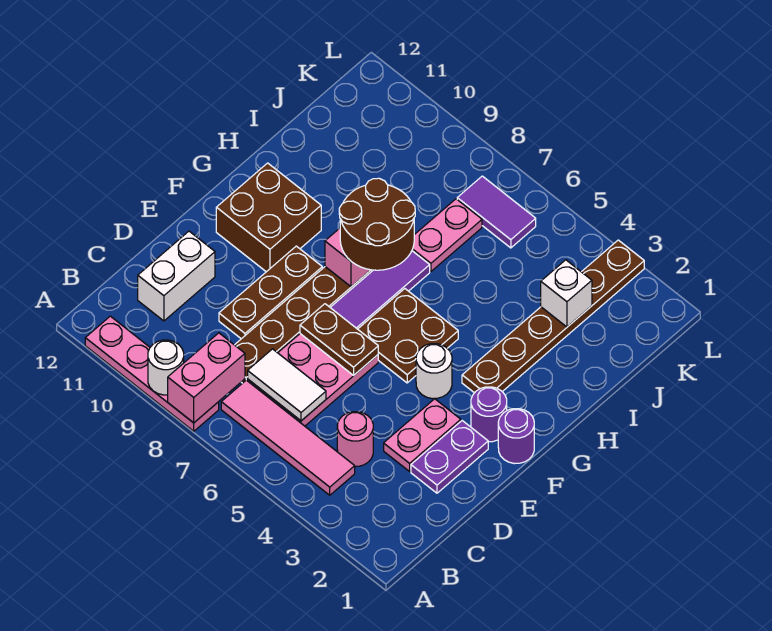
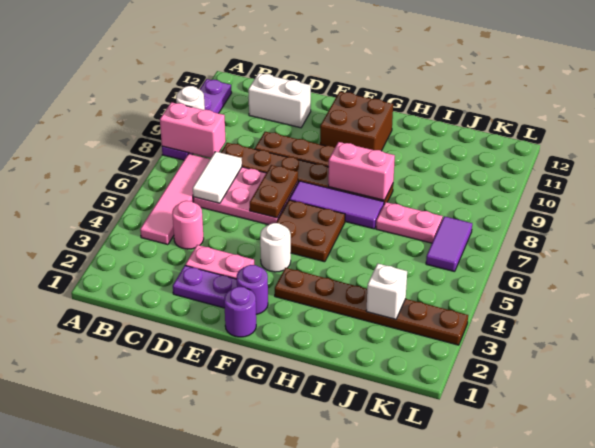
pink 1x4 plate [85,316,219,431] -> purple 1x4 plate [162,79,231,160]
brown 2x2 round brick [339,178,415,270] -> none

